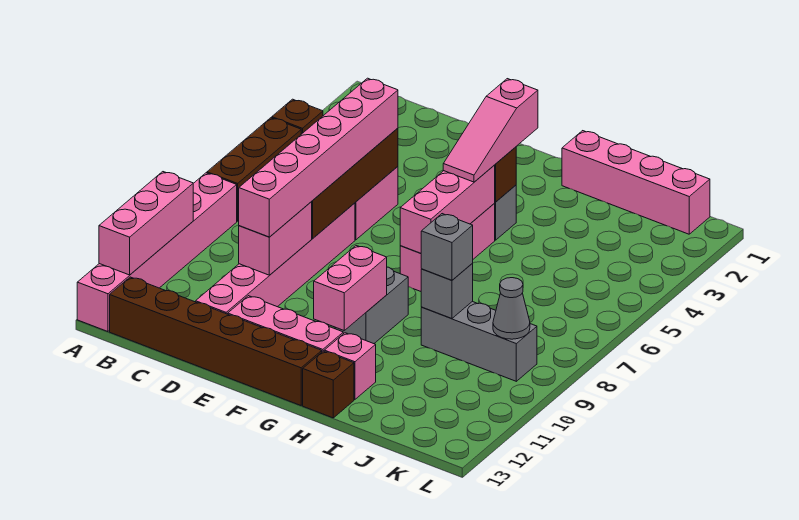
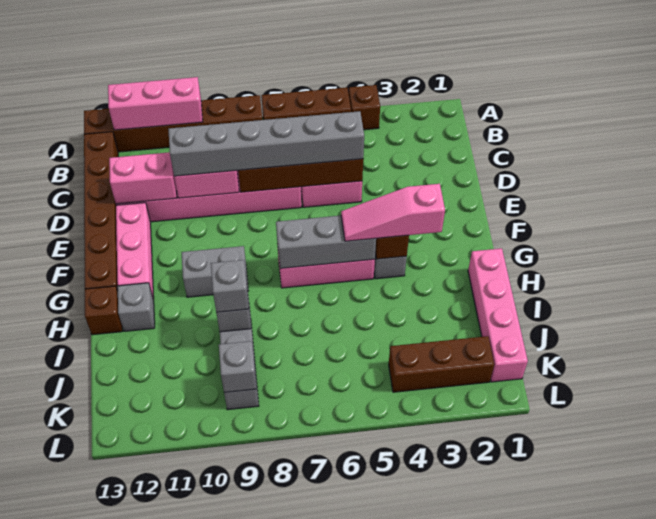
pink 1x6 brick [77,173,237,332] -> brown 1x6 brick [84,95,263,152]
pink 1x6 brick [239,78,398,237] -> grey 1x6 brick [168,111,364,176]
pink 1x3 brick [400,165,495,253] -> grey 1x3 brick [276,215,376,268]
pink 1x2 brick [314,246,387,330] -> pink 1x2 brick moved to [109,152,177,204]
pink 1x1 brick [324,333,376,399] -> grey 1x1 brick [117,283,155,331]
none -> brown 1x3 brick [389,336,494,392]
grey 1x1 cone [493,278,530,339] -> grey 1x1 brick [219,341,257,392]

